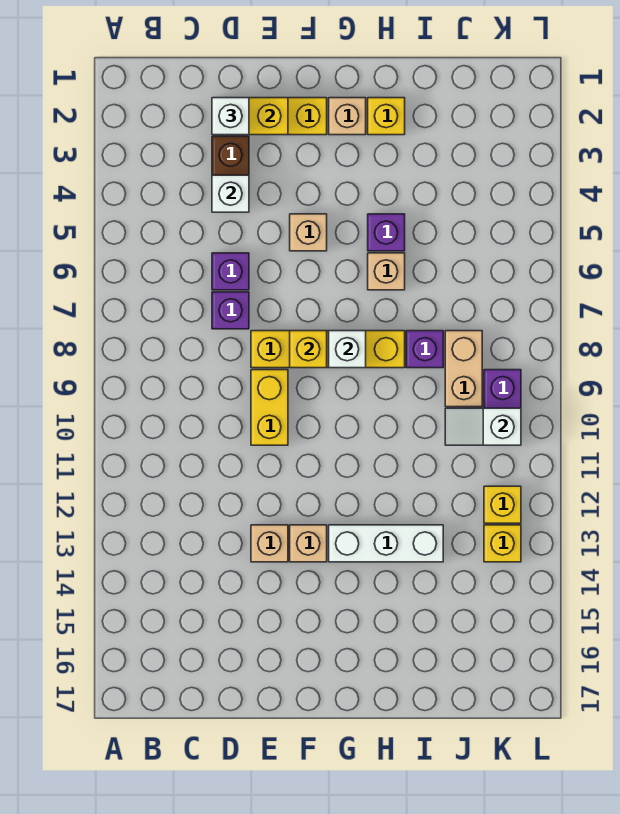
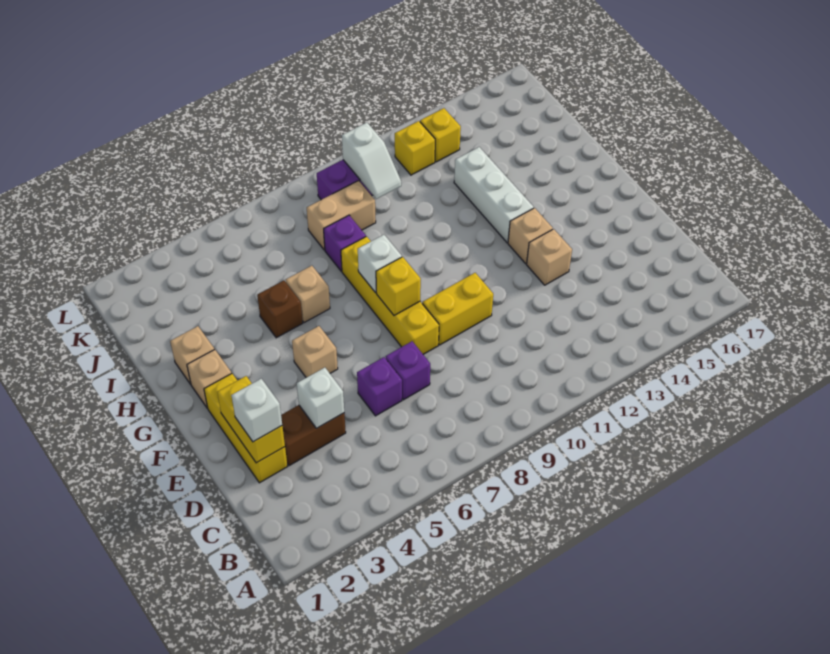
yellow 1x1 brick [368,98,405,135] -> tan 1x1 brick [170,326,214,384]
purple 1x1 brick [368,214,405,251] -> brown 1x1 brick [257,281,303,338]

